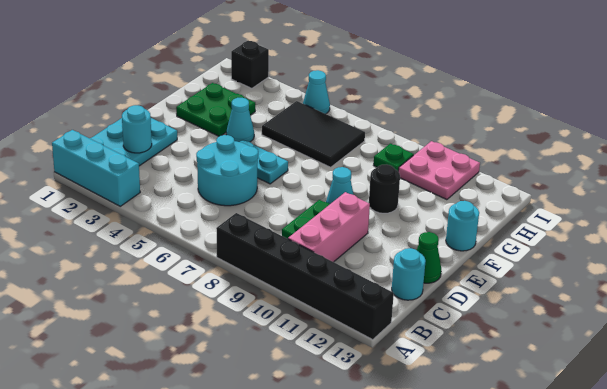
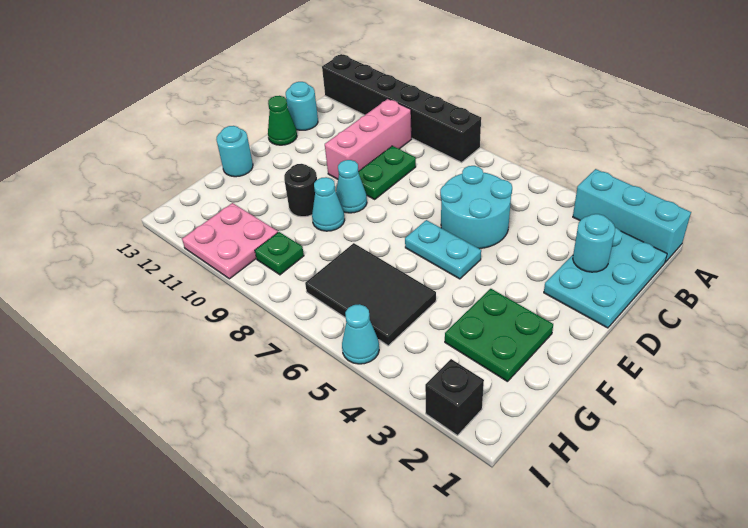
cyan 1x1 cone [226,98,254,142] -> cyan 1x1 cone moved to [312,177,345,231]

